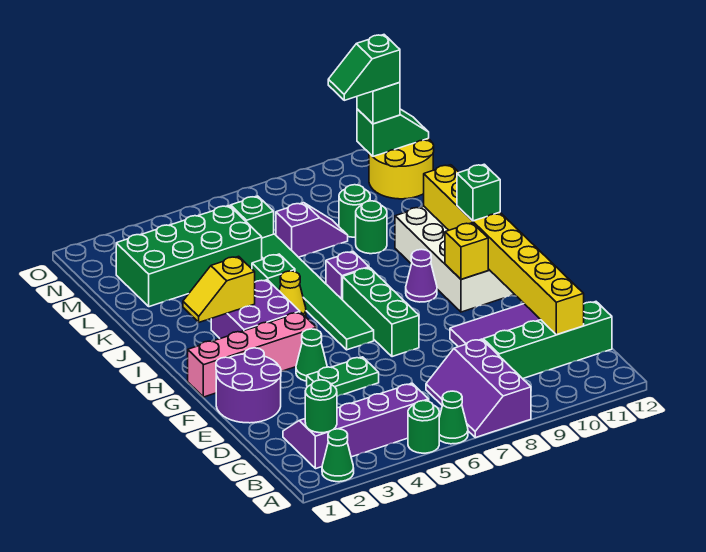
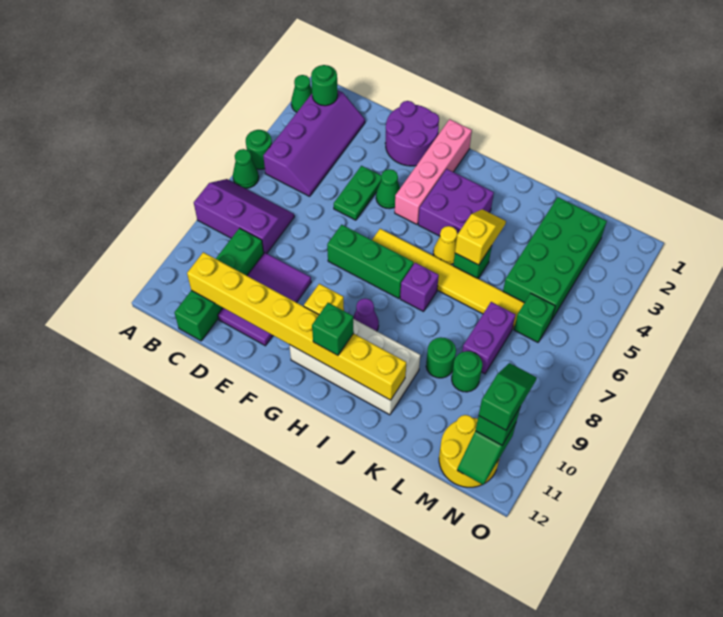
green 1x6 tile [262,234,374,350] -> yellow 1x6 tile [372,229,524,329]
yellow 1x2 slope [183,256,255,322] -> yellow 1x2 slope moved to [455,209,506,265]
purple 1x2 slope [276,203,348,257] -> purple 1x2 brick [462,302,516,374]

